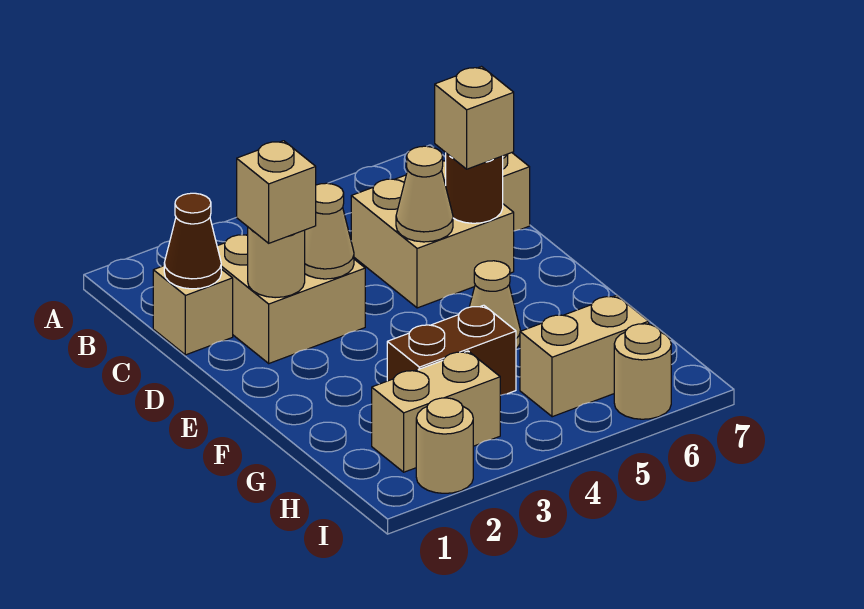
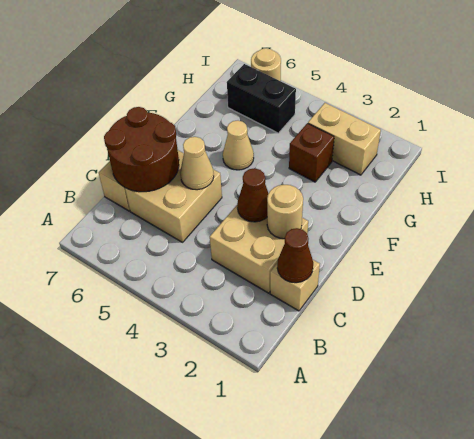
tan 1x1 brick [237,141,316,243] -> none
tan 1x1 cone [305,183,354,279] -> brown 1x1 cone [237,168,269,222]
brown 1x1 round brick [446,153,503,223] -> brown 2x2 round brick [104,107,179,192]
tan 1x1 brick [435,67,514,169] -> none
brown 1x2 brick [387,305,516,395] -> brown 1x1 brick [289,123,334,182]
tan 1x2 brick [520,295,649,417] -> black 1x2 brick [227,64,296,133]
tan 1x1 round brick [416,398,473,493] -> none

